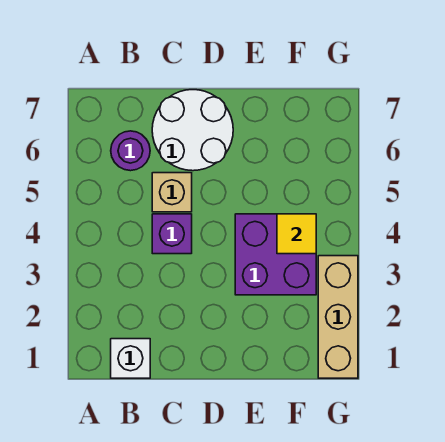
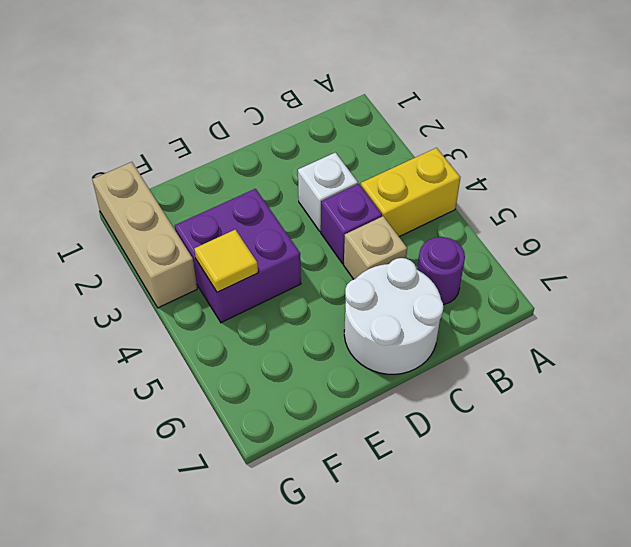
none -> yellow 1x2 brick [361,148,460,237]
white 1x1 brick [111,339,150,378] -> white 1x1 brick moved to [298,153,358,231]

